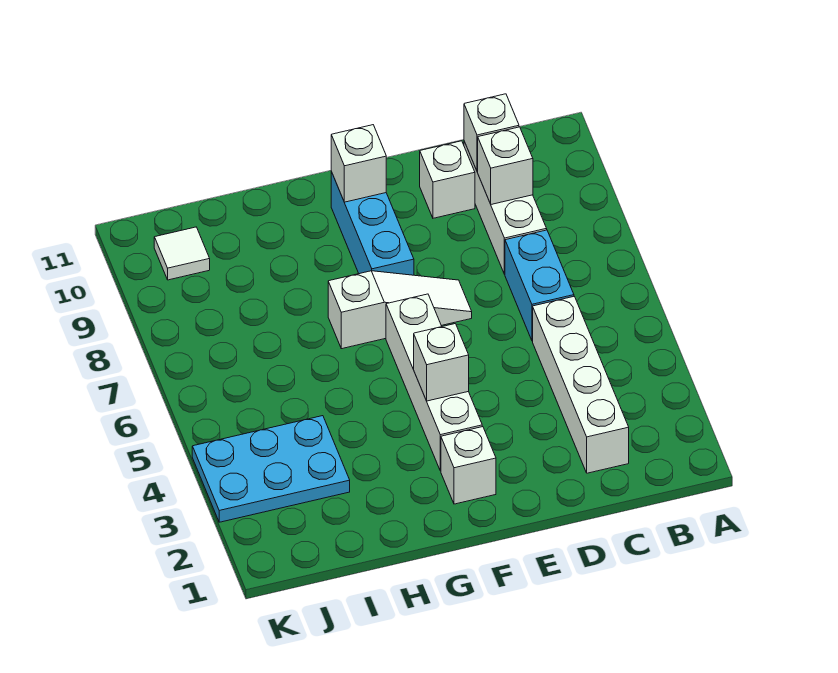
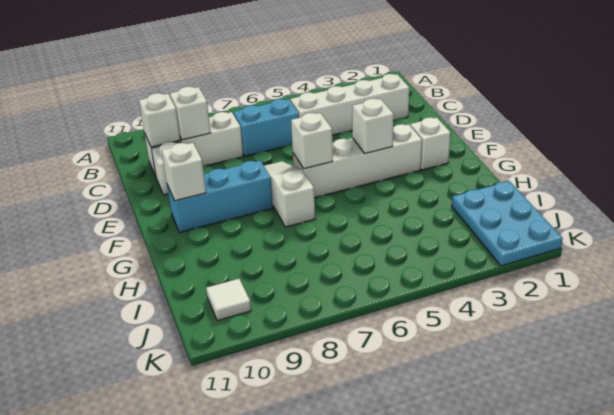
none -> white 1x1 brick [291,113,333,169]
cyan 2x3 plate [192,416,350,522] -> cyan 2x3 plate moved to [452,181,563,266]

